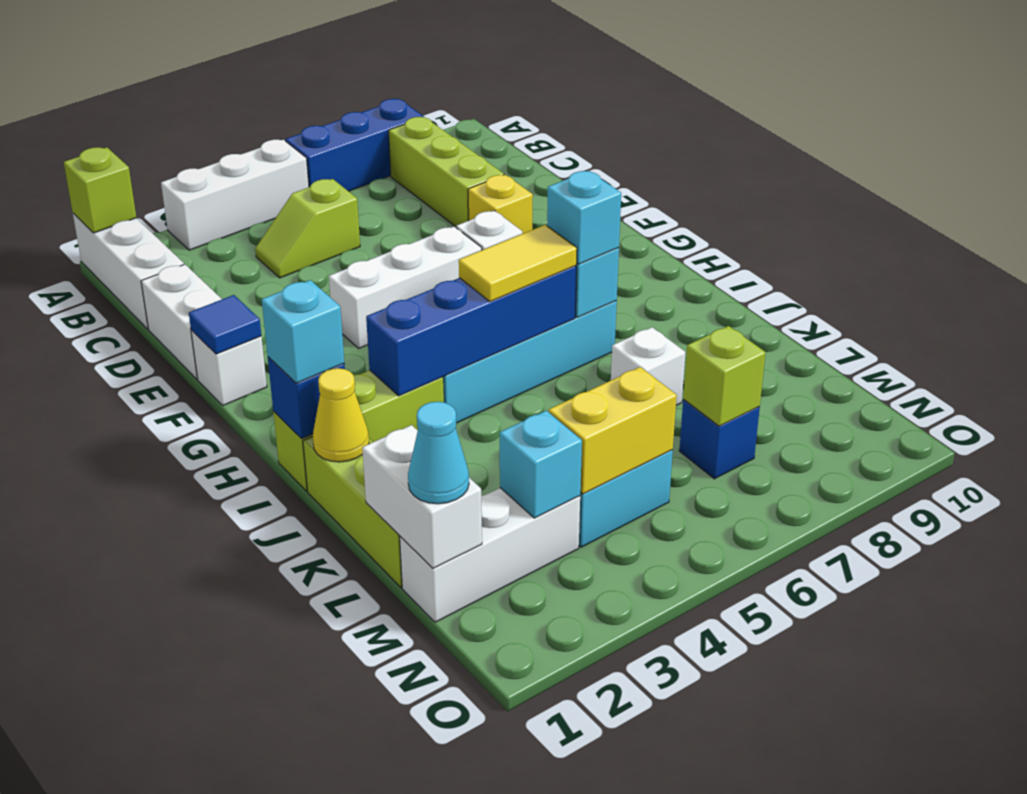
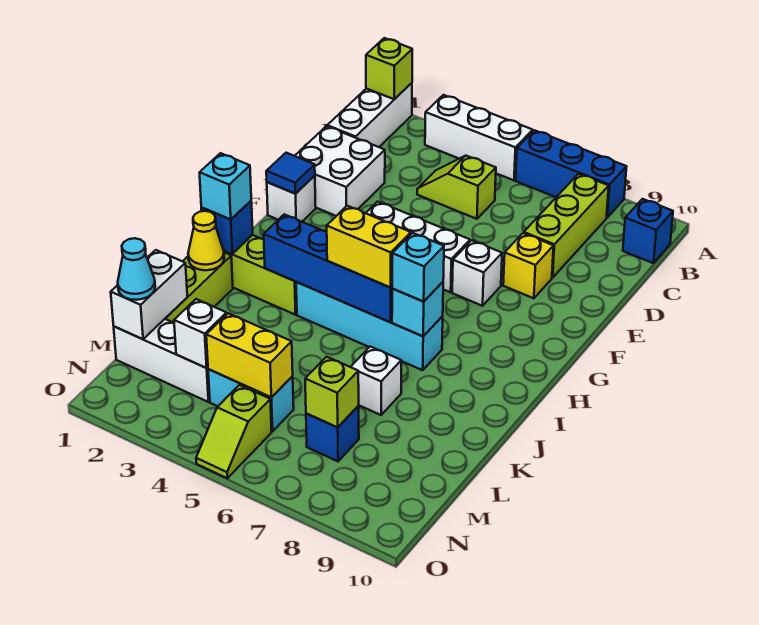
none -> blue 1x1 brick [623,199,673,263]
white 1x2 brick [141,264,222,379] -> white 2x2 brick [295,126,385,216]
yellow 1x2 tile [459,225,577,302] -> yellow 1x2 brick [327,206,411,287]
cyan 1x1 brick [500,411,582,518] -> white 1x1 brick [174,299,227,368]
none -> lime 1x2 slope [196,385,272,478]

